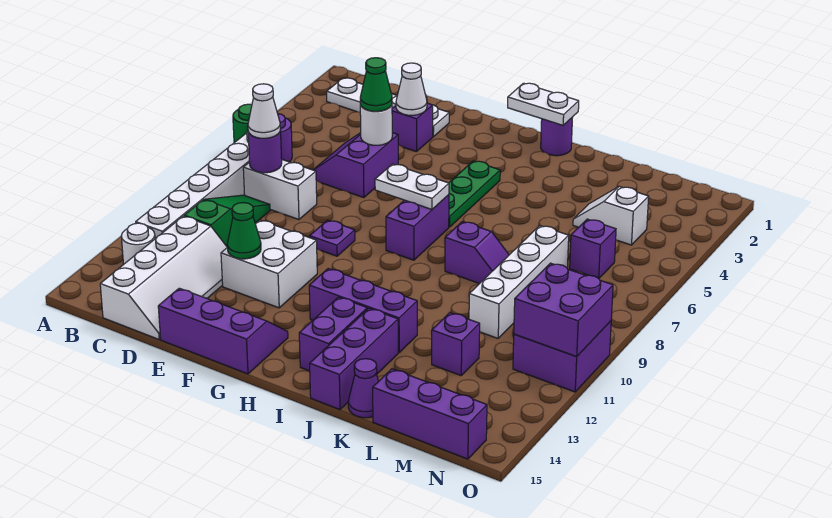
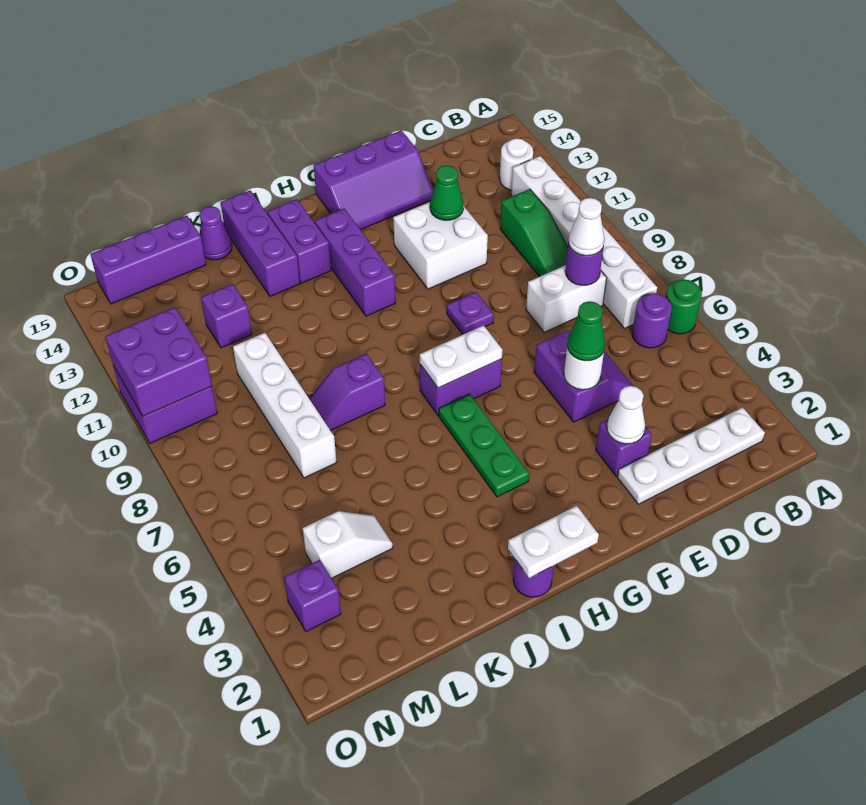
white 2x4 slope [100,216,227,339] -> none
purple 1x2 brick [386,195,449,260] -> purple 1x2 brick turned to [420,359,502,415]
purple 1x3 brick [309,269,417,352] -> purple 1x3 brick turned to [315,209,396,316]
purple 1x1 brick [570,219,616,278] -> purple 1x1 brick moved to [284,560,341,632]

